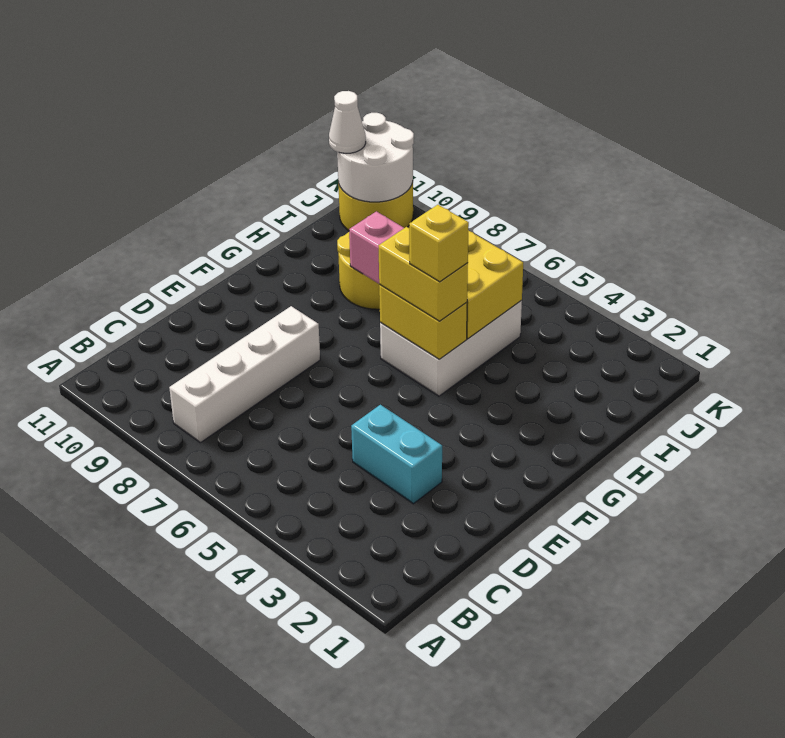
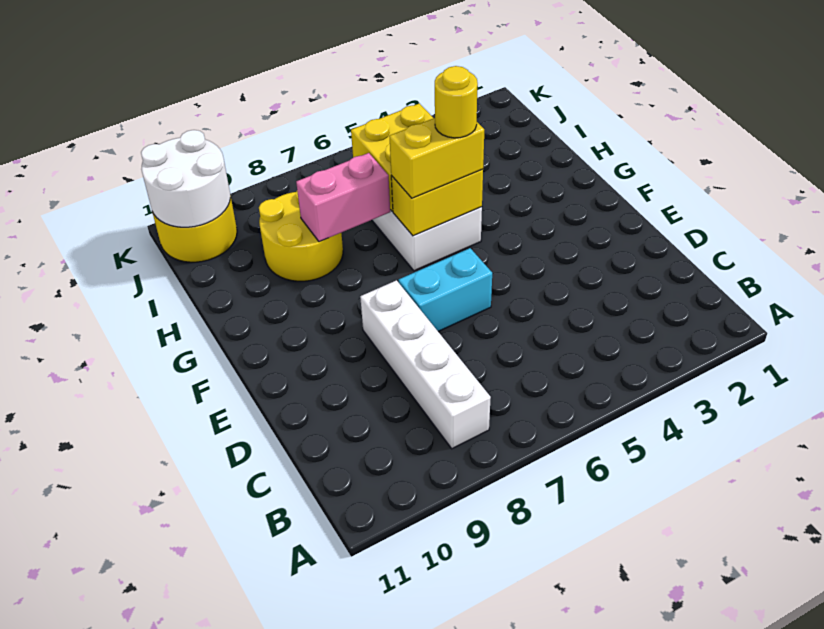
cyan 1x2 brick [351,405,442,504] -> cyan 1x2 brick moved to [399,248,492,332]
yellow 1x1 brick [409,205,469,282] -> yellow 1x1 round brick [435,66,478,138]
white 1x1 cone [329,91,366,153] -> none

